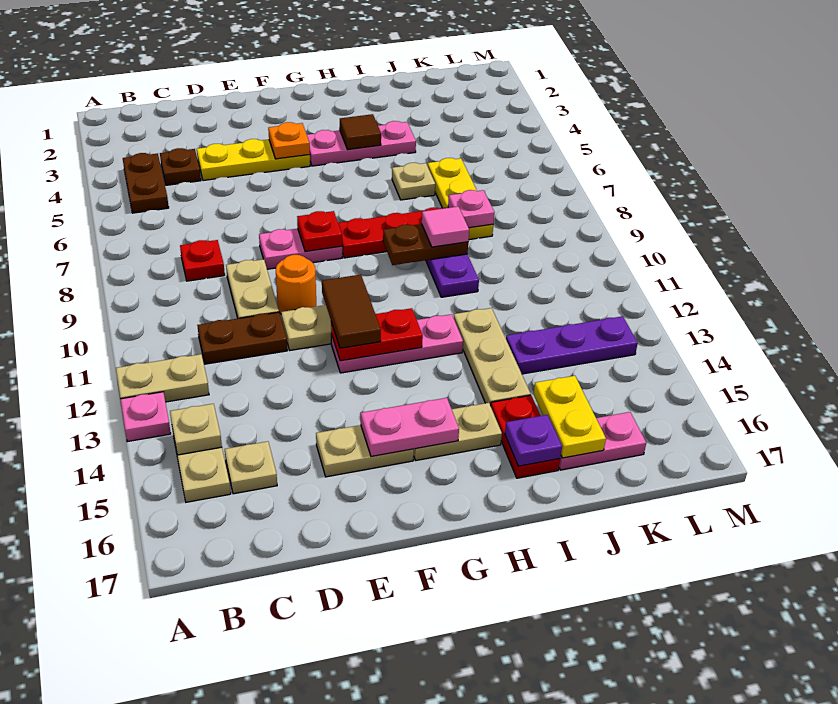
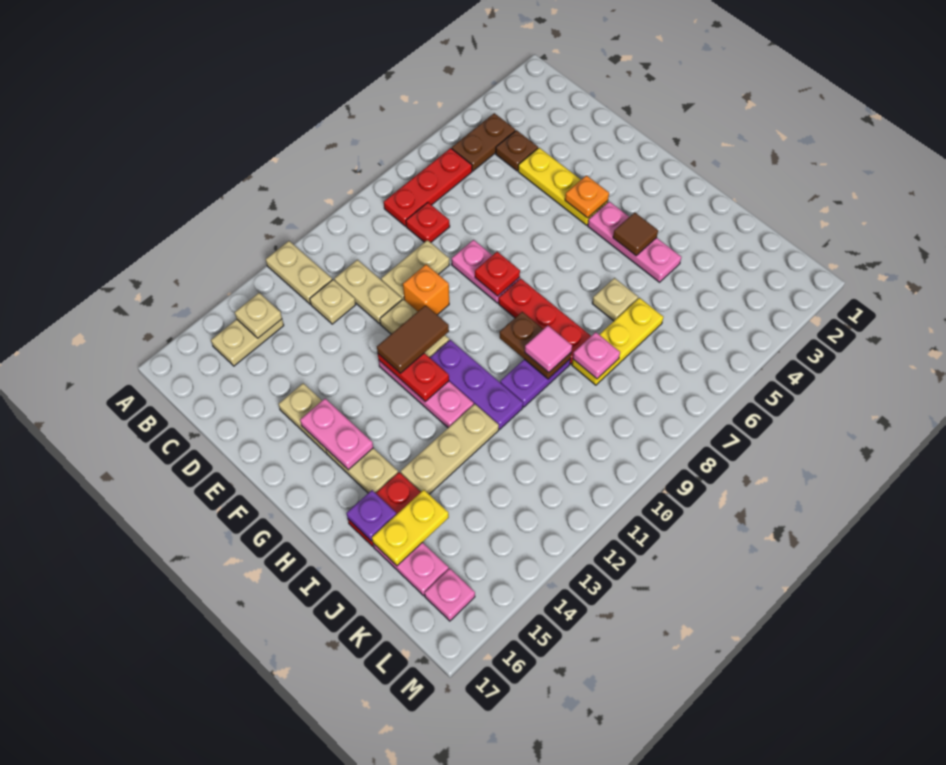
pink 1x1 plate [120,392,171,442] -> pink 1x1 plate moved to [424,569,475,621]
none -> red 1x3 plate [384,148,472,226]
brown 1x2 plate [197,312,287,364] -> tan 1x2 plate [334,260,402,324]
tan 1x1 plate [225,441,277,494] -> tan 1x1 plate moved to [310,280,356,324]
orange 1x1 round brick [276,255,316,314] -> orange 1x1 brick [403,265,449,315]
purple 1x3 plate [506,316,638,374] -> purple 1x3 plate moved to [430,340,523,429]

